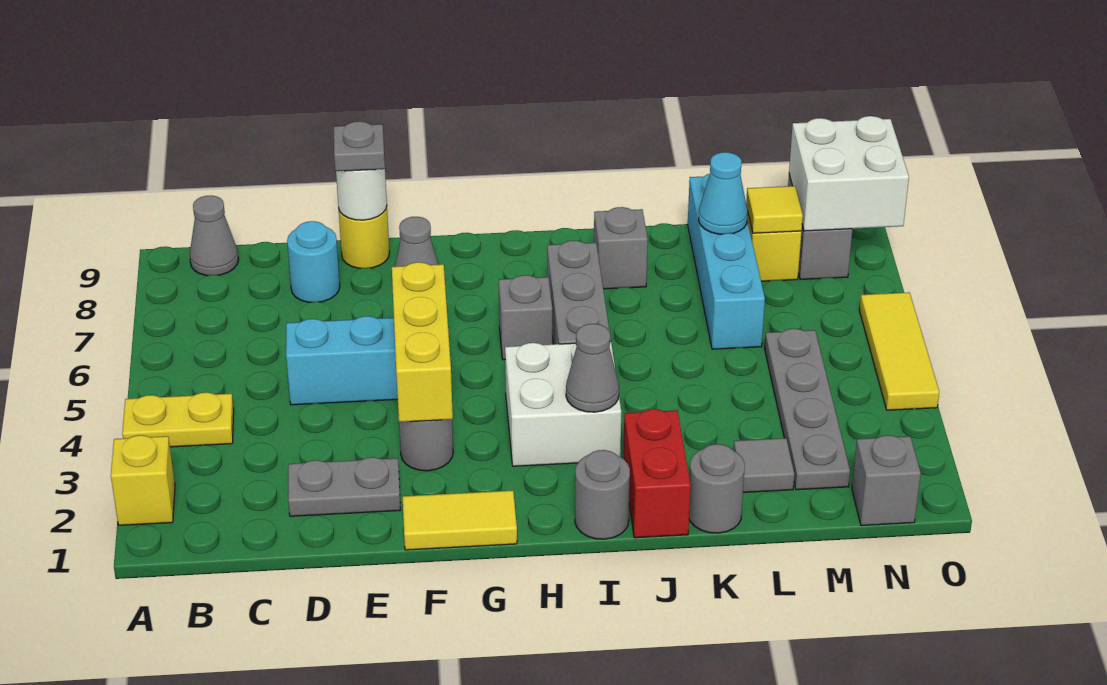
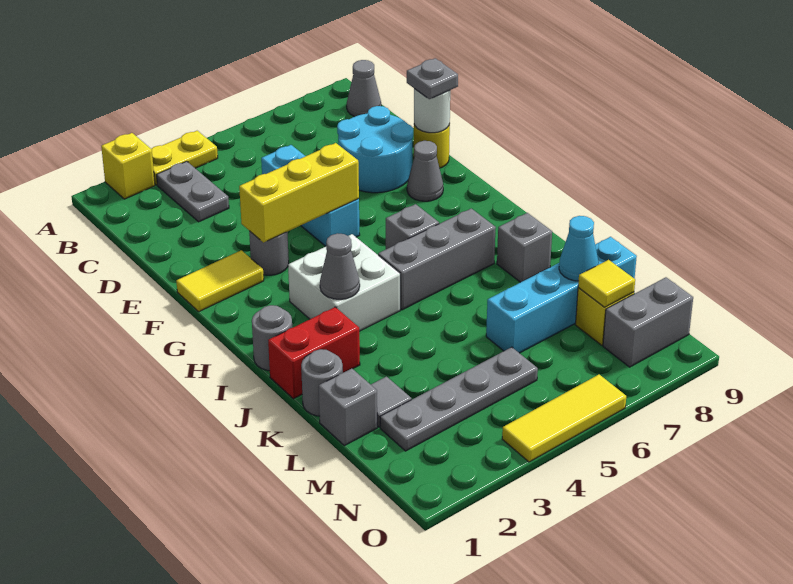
yellow 1x2 plate [122,392,234,447] -> yellow 1x2 plate turned to [151,131,218,185]
grey 1x2 plate [288,457,400,516] -> grey 1x2 plate moved to [157,161,229,222]
cyan 1x1 round brick [287,221,340,302] -> cyan 2x2 round brick [337,106,413,193]
yellow 1x2 tile [403,490,517,550] -> yellow 1x2 tile turned to [176,250,264,312]
grey 1x1 brick [852,435,921,525] -> grey 1x1 brick moved to [319,369,377,446]
white 2x2 brick [789,116,909,231] -> none

